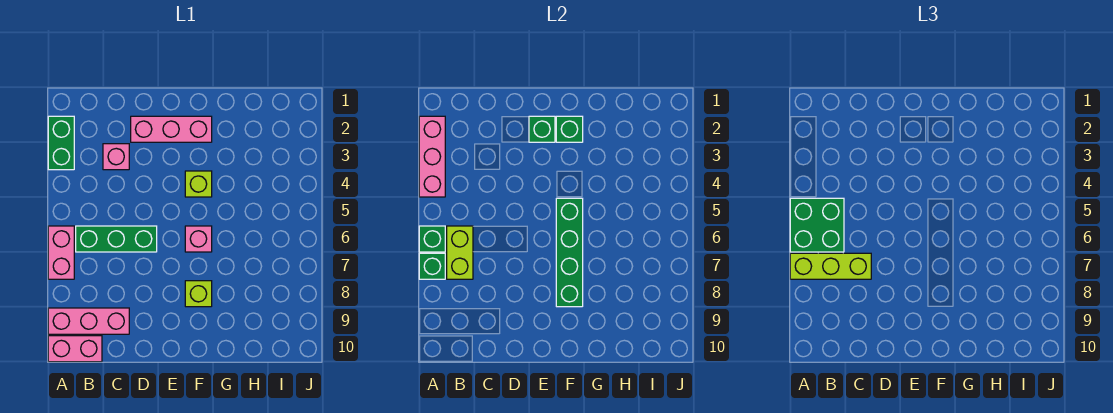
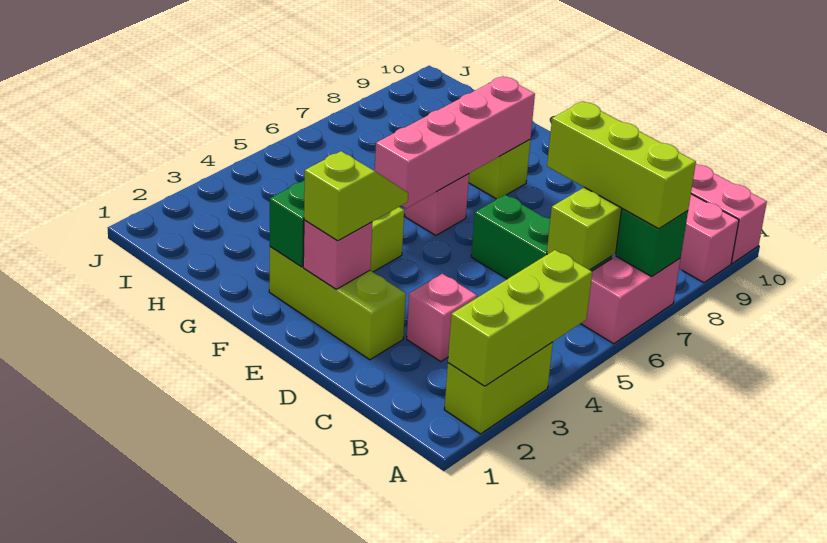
green 1x2 brick [48,116,74,170] -> lime 1x2 brick [444,342,553,434]
pink 1x3 brick [419,116,445,197] -> lime 1x3 brick [448,250,592,386]
green 2x2 brick [790,198,844,252] -> none
green 1x1 brick [419,226,445,252] -> none
pink 1x3 brick [131,116,212,142] -> lime 1x3 brick [269,247,406,360]
green 1x1 brick [529,116,555,142] -> pink 1x1 brick [303,220,372,289]
none -> lime 1x2 slope [304,151,408,241]
green 1x4 brick [556,198,583,307] -> pink 1x4 brick [375,76,535,208]

